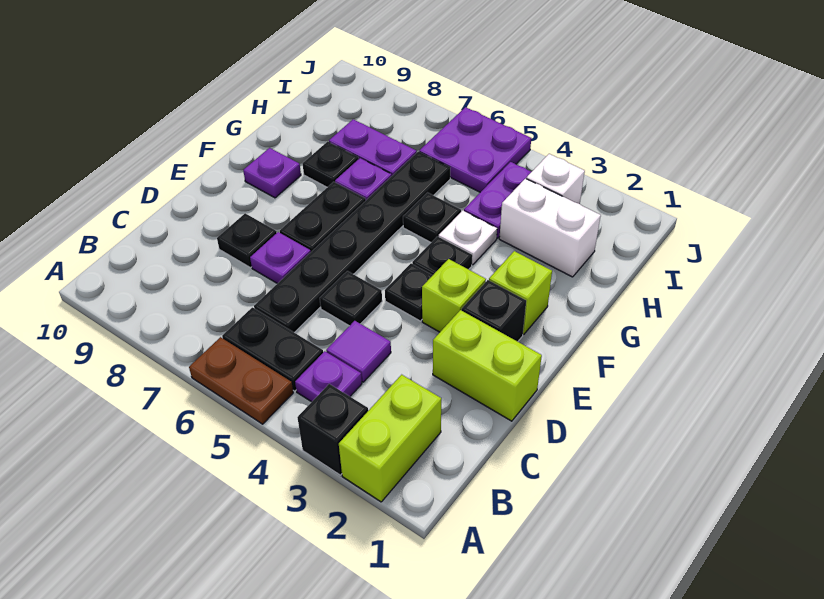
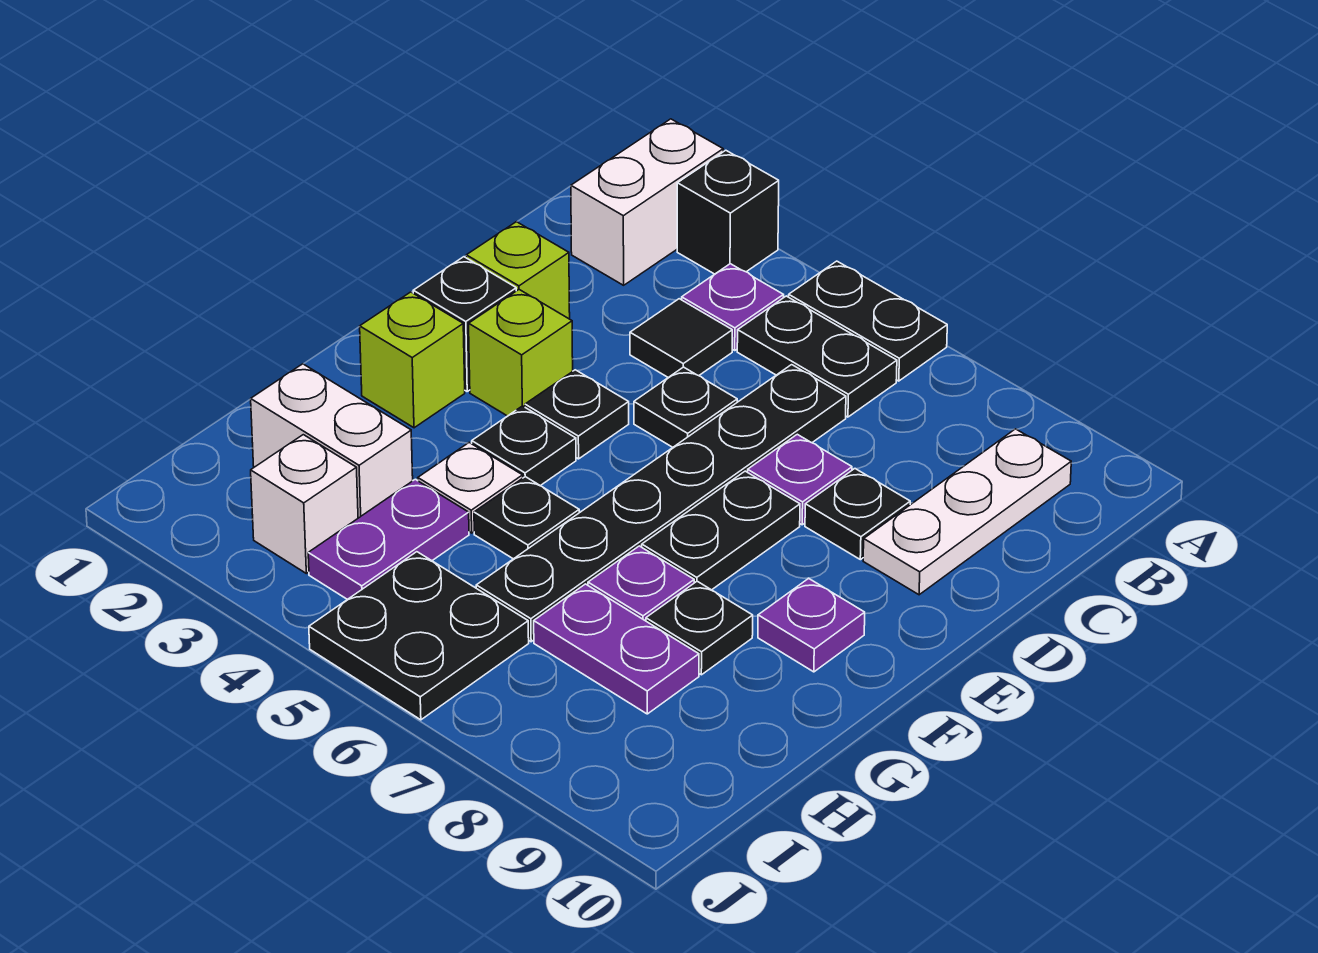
lime 1x2 brick [339,375,441,502] -> white 1x2 brick [571,119,723,285]
brown 1x2 plate [189,337,293,424] -> black 1x2 plate [789,261,947,381]
none -> white 1x3 plate [863,429,1071,595]
purple 1x1 tile [326,321,391,382] -> black 1x1 tile [630,299,732,377]
lime 1x2 brick [433,310,542,421] -> lime 1x1 brick [466,222,570,319]
purple 2x2 plate [419,107,531,192] -> black 2x2 plate [309,552,529,720]

